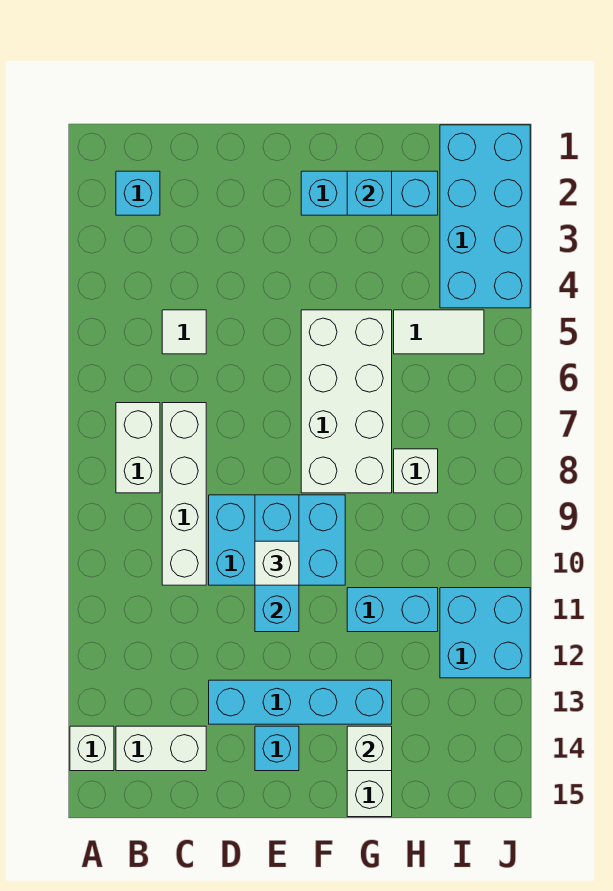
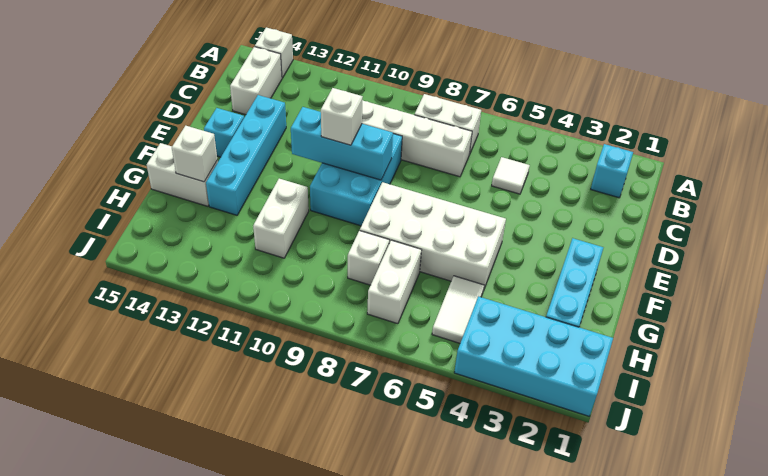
cyan 1x1 brick [347,171,392,215] -> none
cyan 1x2 brick [347,588,438,632] -> white 1x2 brick [253,179,309,258]
none -> white 1x2 brick [367,240,422,324]
cyan 2x2 brick [440,588,530,678] -> none

